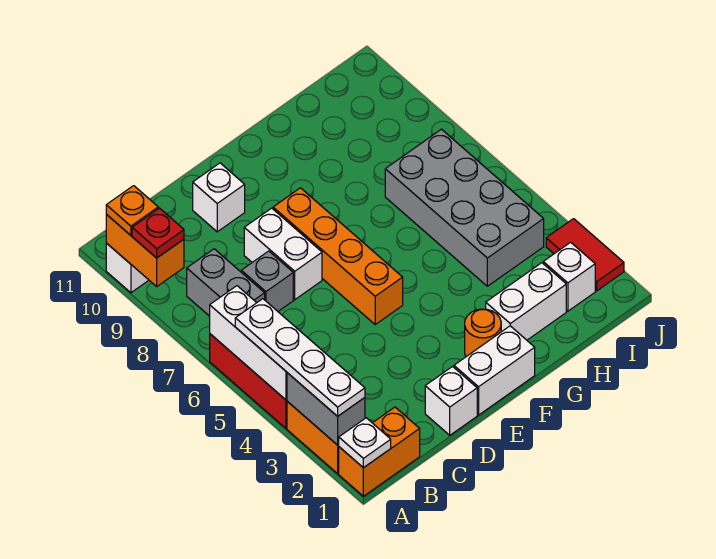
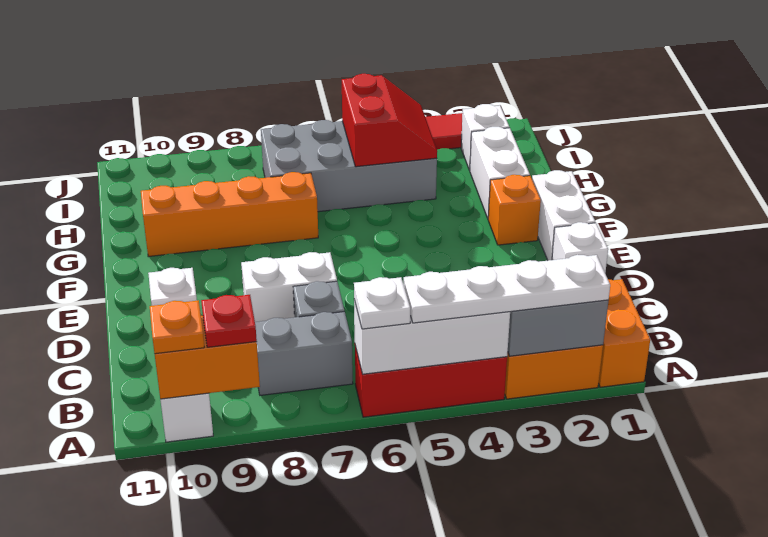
white 1x1 plate [339,418,391,468] -> white 1x1 plate moved to [354,277,410,329]
orange 1x4 brick [273,188,403,324] -> orange 1x4 brick moved to [141,172,318,257]
orange 1x1 round brick [465,309,501,357] -> orange 1x1 brick [488,175,541,245]
none -> red 2x2 slope [342,74,437,167]

